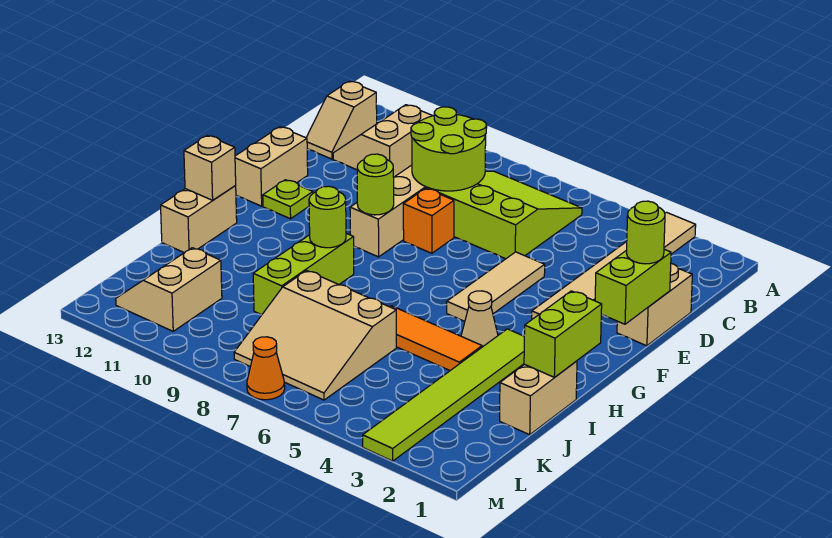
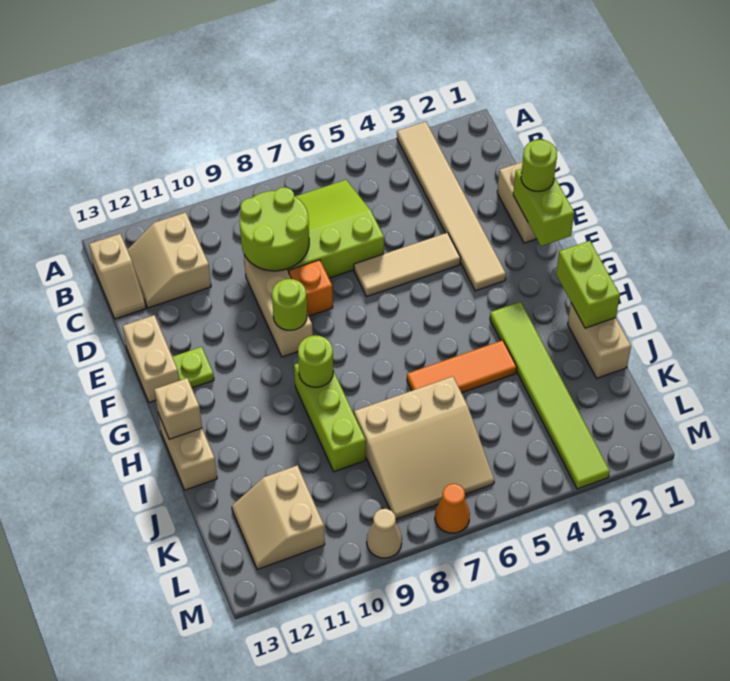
tan 1x3 tile [447,252,545,321] -> tan 1x3 tile turned to [354,233,461,297]
tan 1x1 cone [461,291,498,347] -> tan 1x1 cone moved to [367,509,402,558]

